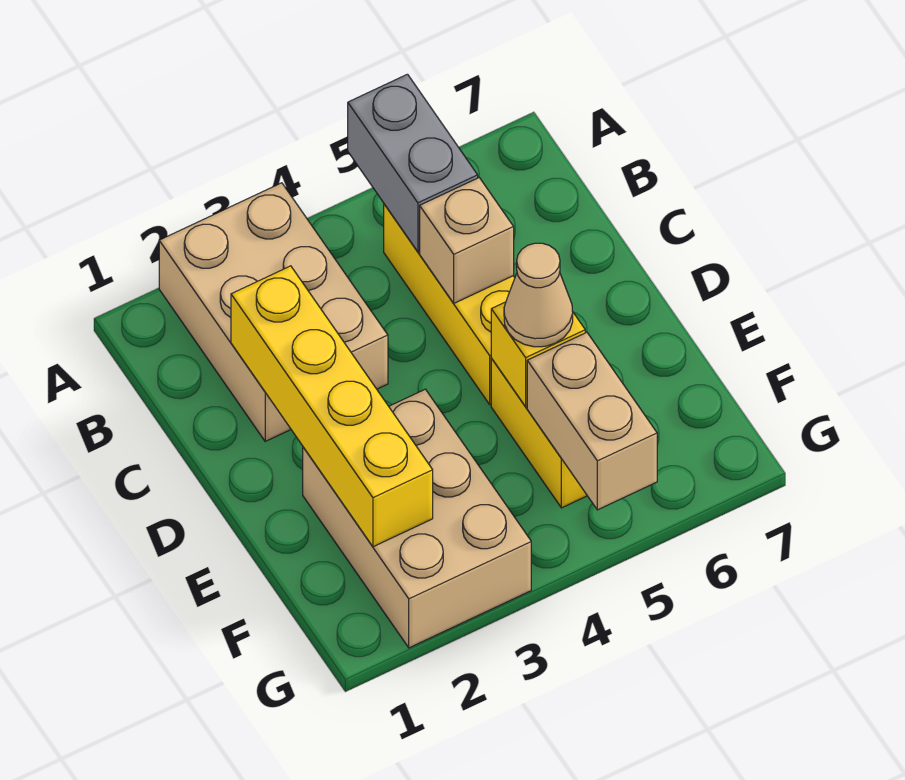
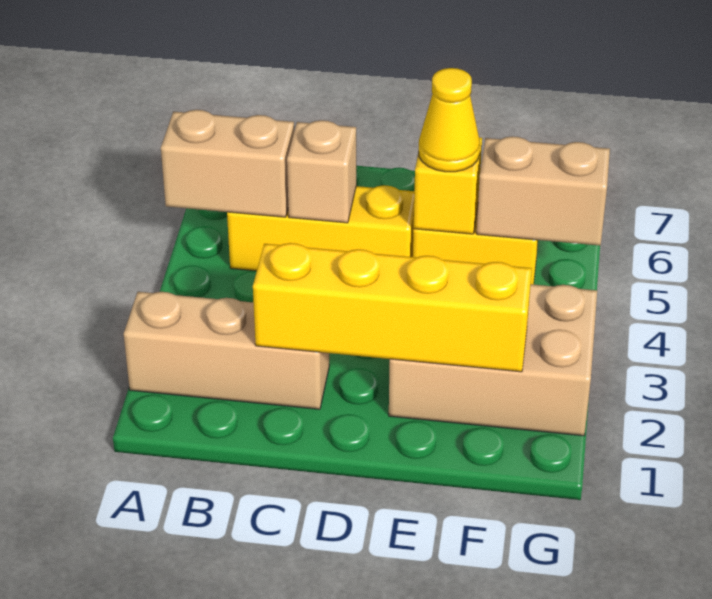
tan 2x3 brick [159,183,388,441] -> tan 1x3 brick [124,292,329,409]
grey 1x2 brick [348,74,478,252] -> tan 1x2 brick [161,110,294,217]
tan 1x1 cone [504,243,573,347] -> yellow 1x1 cone [419,68,480,172]

